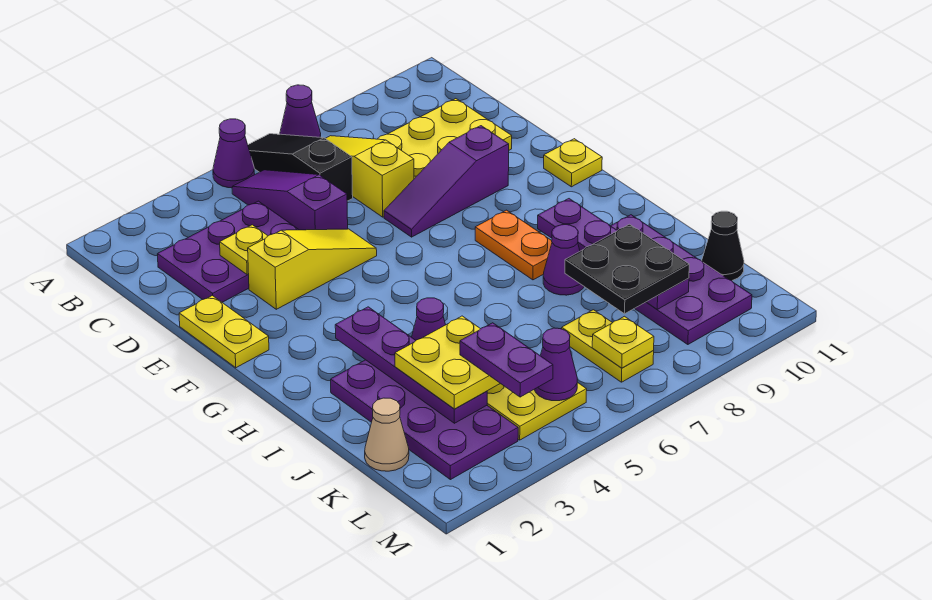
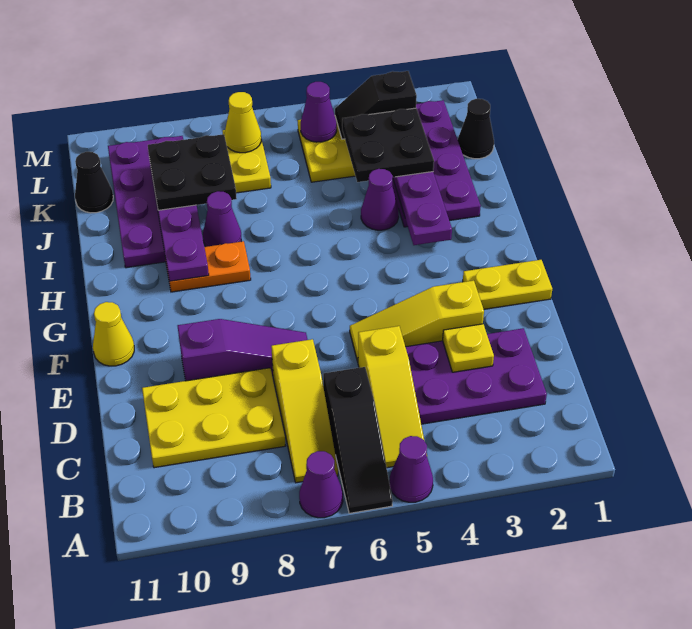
purple 1x3 slope [232,170,348,230] -> yellow 1x3 slope [358,326,424,468]
yellow 1x2 plate [179,296,269,368] -> yellow 1x2 plate turned to [463,260,552,309]
yellow 1x1 plate [544,139,602,187] -> yellow 1x1 cone [93,302,134,366]
orange 1x2 plate [475,210,552,280] -> orange 1x2 plate turned to [166,241,251,292]
yellow 2x2 plate [395,316,500,409] -> black 2x2 plate [342,108,434,182]
tan 1x1 cone [365,398,409,471] -> black 1x1 cone [458,99,494,159]
purple 1x2 plate [460,323,553,397] -> none
none -> black 1x2 slope [335,71,417,139]
yellow 1x1 plate [592,316,654,368] -> yellow 1x1 cone [225,92,261,153]

